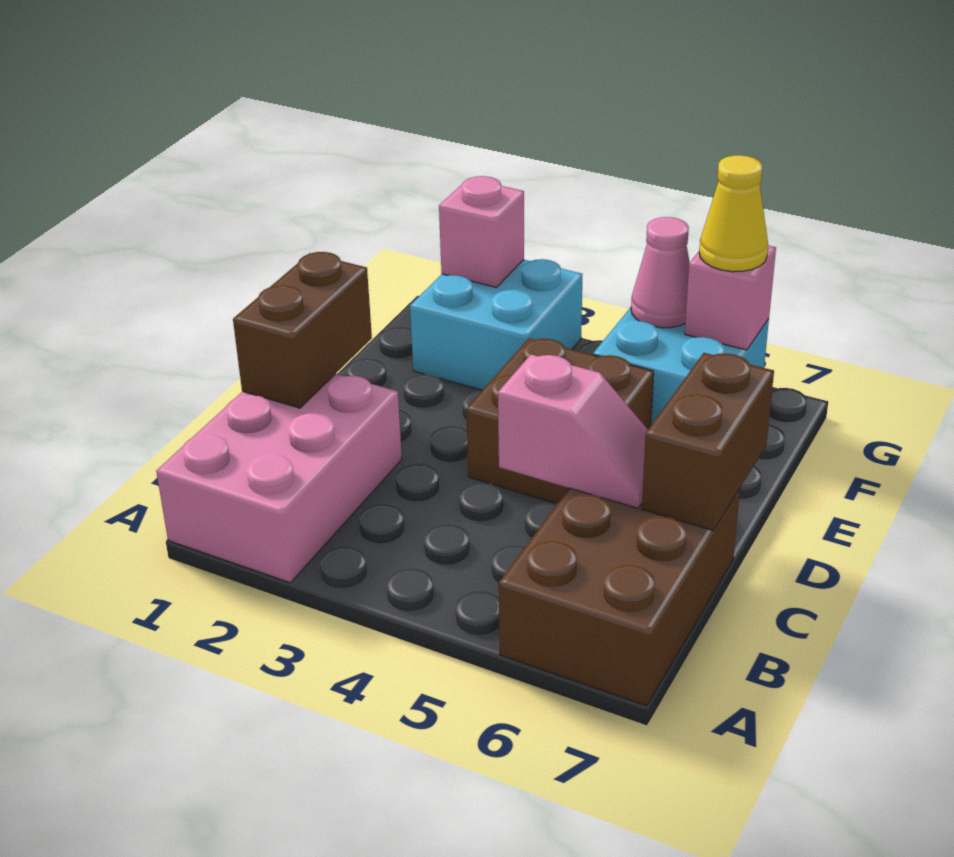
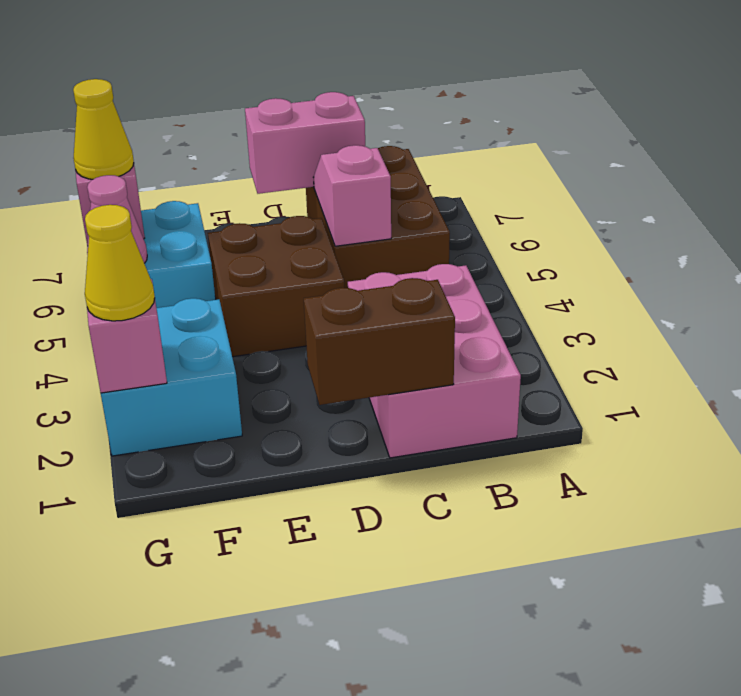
pink 2x3 brick [156,374,402,583] -> pink 2x3 brick turned to [348,264,521,458]
brown 2x3 brick [499,488,740,706] -> brown 2x3 brick turned to [306,146,450,288]
brown 1x2 brick [642,353,774,531] -> pink 1x2 brick [245,92,365,194]
none -> yellow 1x1 cone [85,205,155,321]

